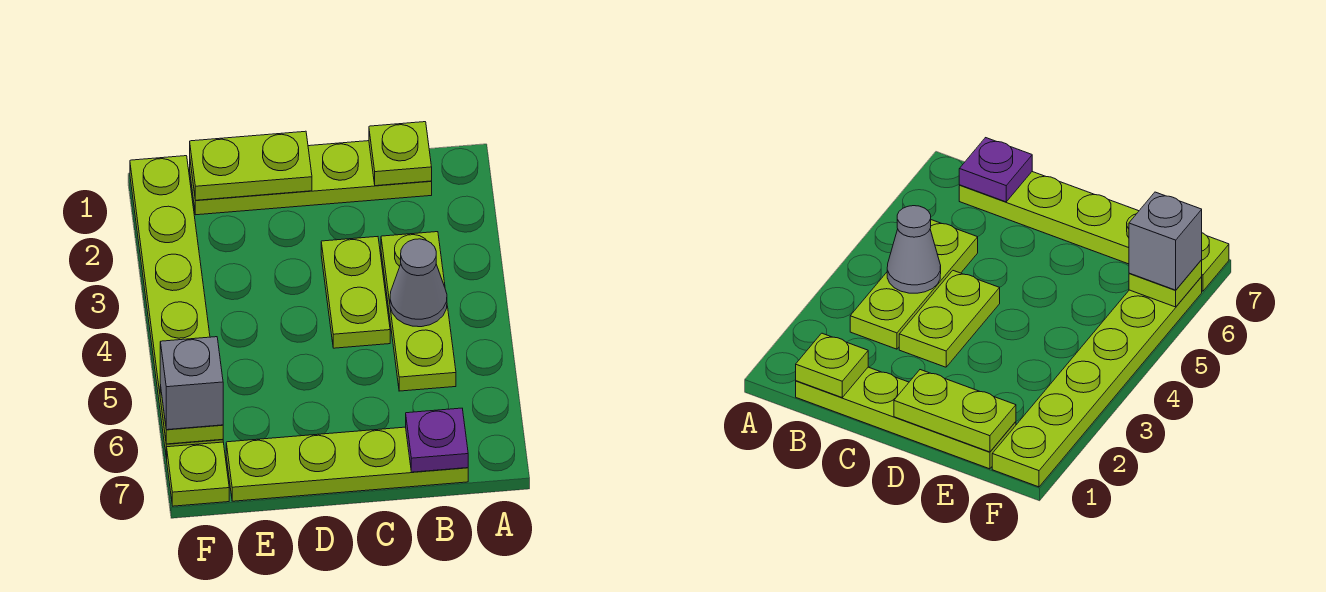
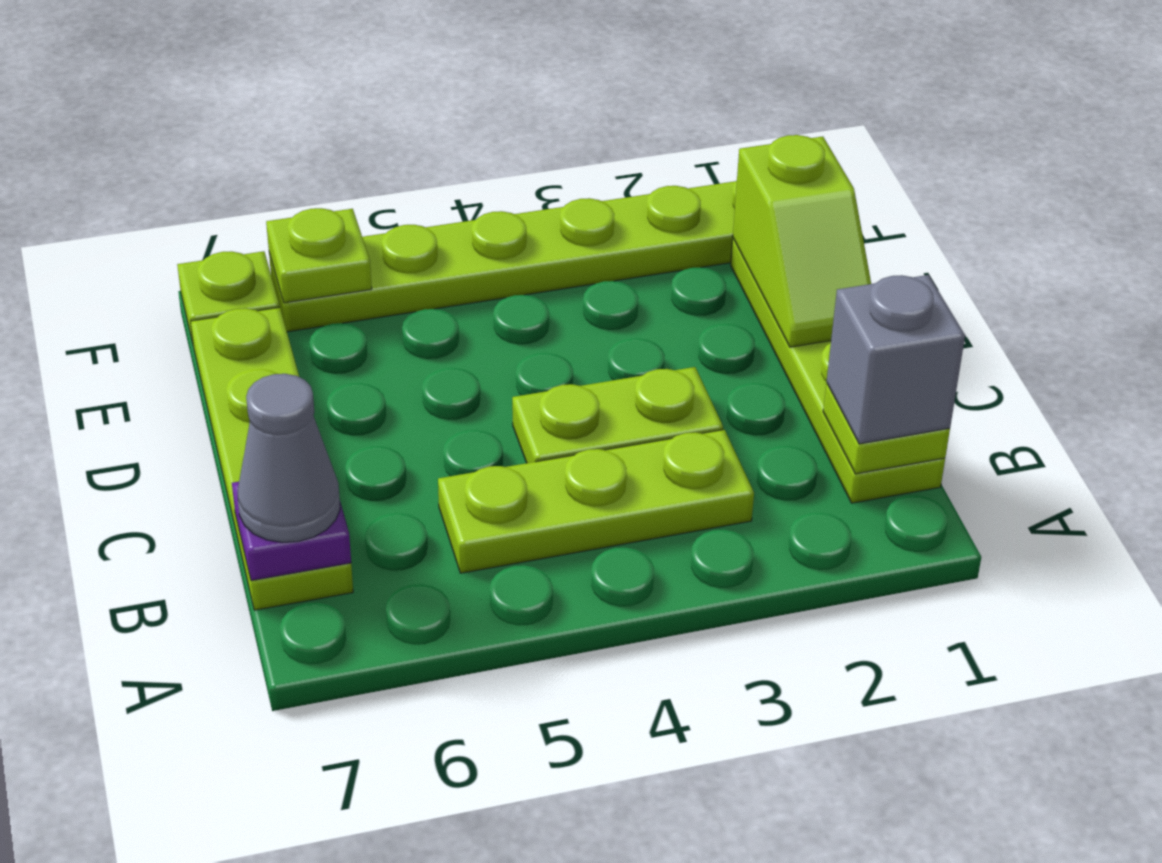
grey 1x1 cone [390,239,447,327] -> grey 1x1 cone moved to [238,374,340,543]
lime 1x2 plate [190,131,312,200] -> lime 1x2 slope [733,135,871,347]
grey 1x1 brick [160,337,223,430] -> grey 1x1 brick moved to [827,275,965,444]

